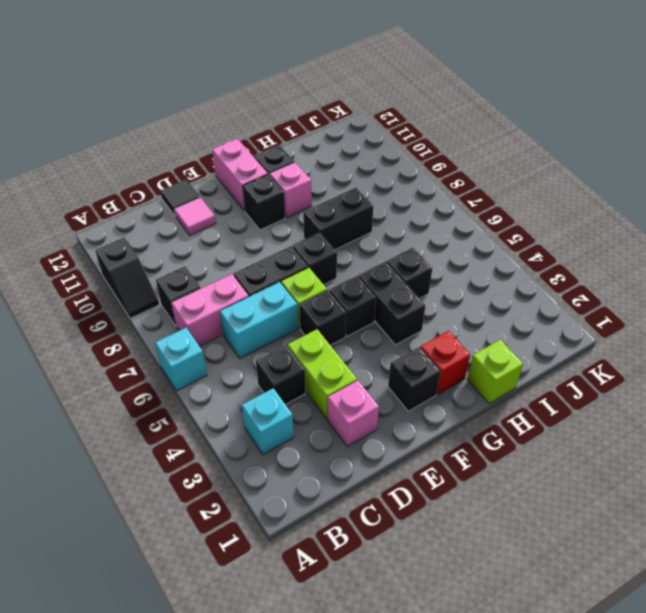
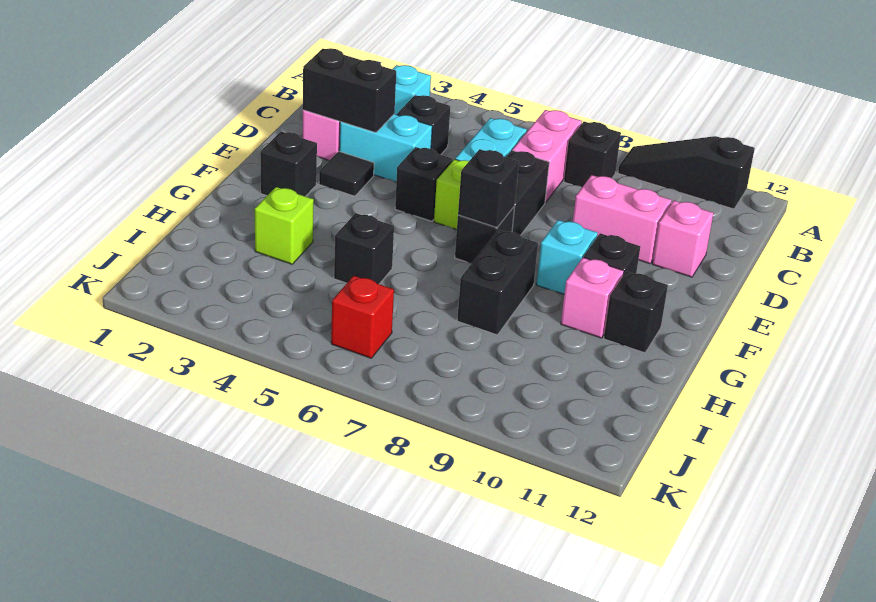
cyan 1x1 brick [155,328,207,391] -> cyan 1x1 brick moved to [536,220,598,294]
black 1x2 slope [95,237,159,318] -> black 1x3 slope [618,136,755,209]
lime 1x2 brick [288,329,357,419] -> cyan 1x2 brick [339,114,432,182]
pink 1x1 tile [174,198,216,235] -> pink 1x1 brick [653,201,713,277]
black 1x1 tile [161,179,200,216] -> black 1x1 tile moved to [319,151,374,196]
black 1x1 brick [329,276,376,336] -> black 1x1 brick moved to [458,149,519,227]
pink 1x2 brick [212,139,268,211] -> pink 1x2 brick moved to [573,175,672,264]
red 1x1 brick [420,331,470,394] -> red 1x1 brick moved to [331,276,394,358]
black 1x2 brick [358,261,425,345] -> black 1x2 brick moved to [303,48,396,133]
lime 1x1 brick [467,340,523,404] -> lime 1x1 brick moved to [255,187,314,264]

